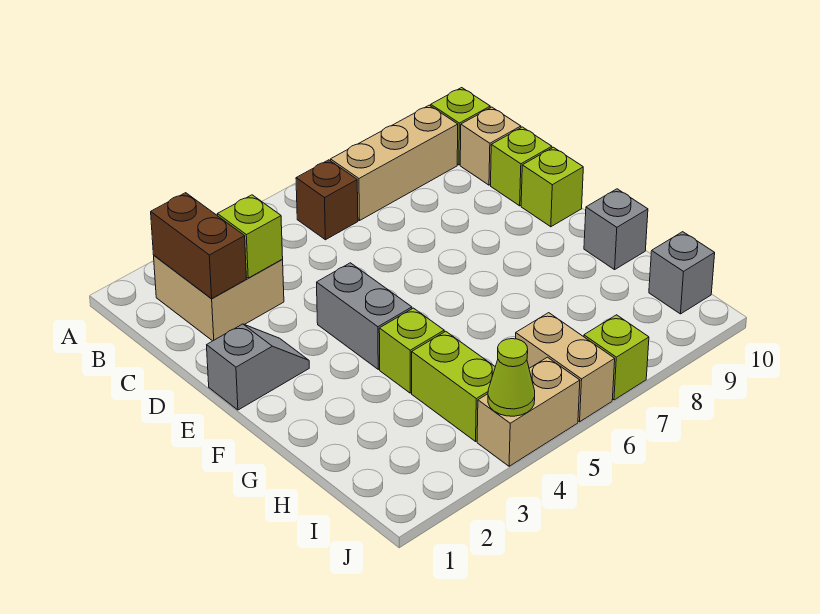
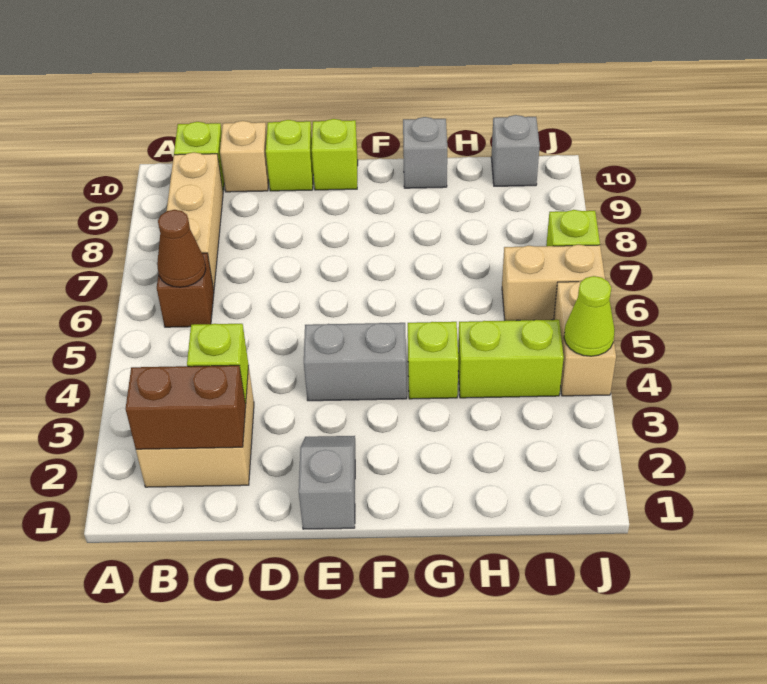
none -> brown 1x1 cone [157,210,206,287]

